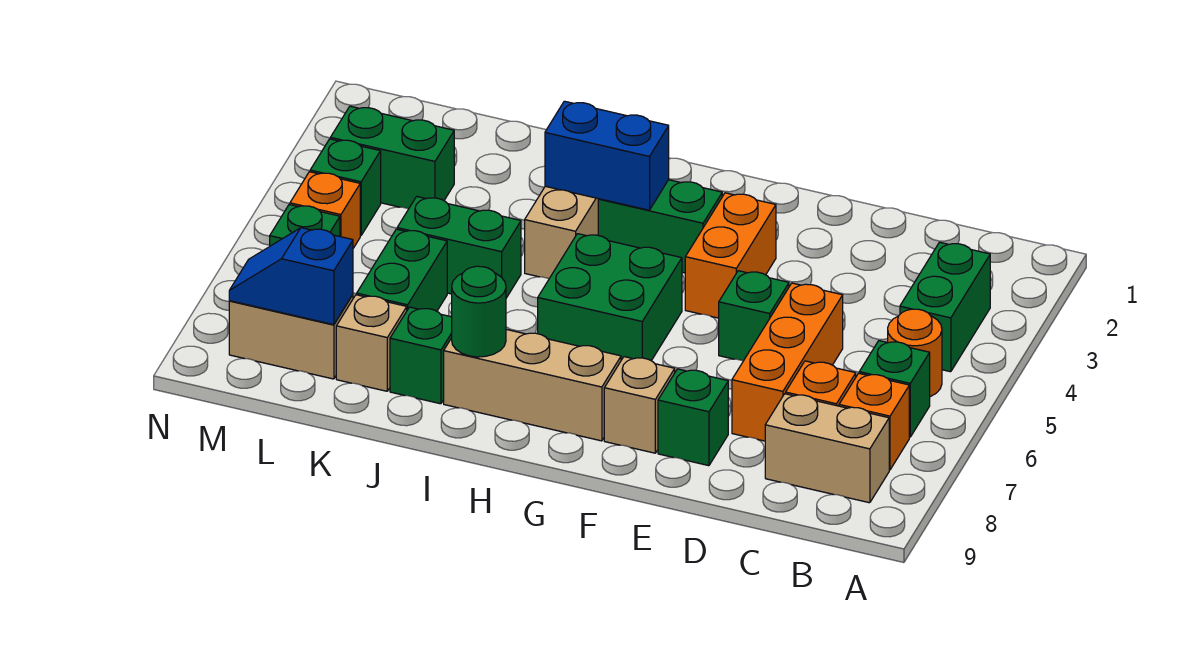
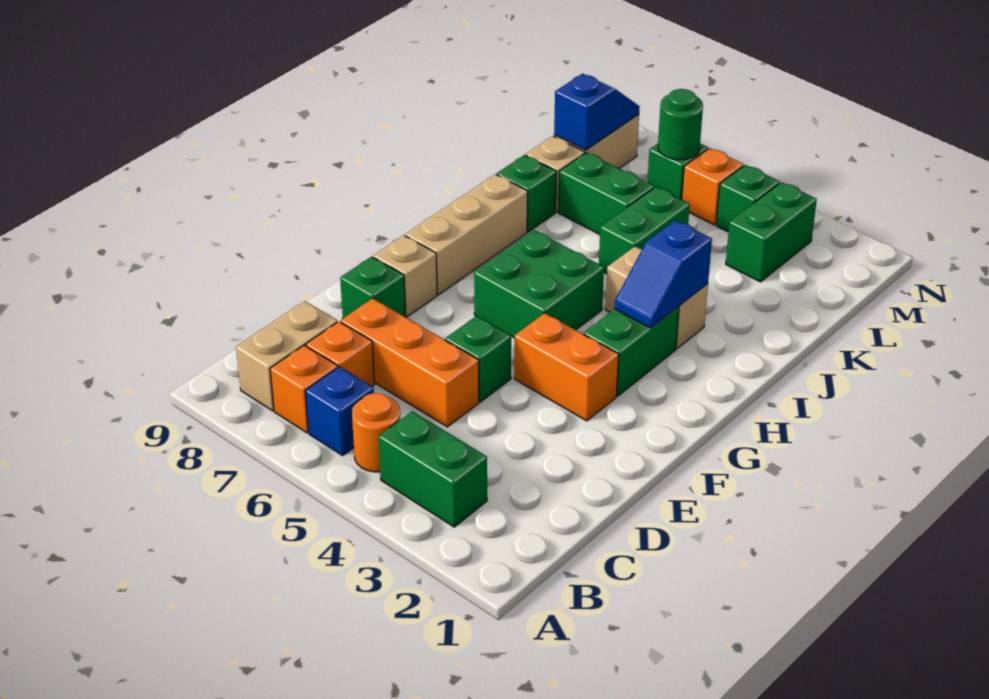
green 1x1 brick [859,341,930,437] -> blue 1x1 brick [305,367,374,456]
blue 1x2 brick [545,101,669,210] -> blue 1x2 slope [614,220,712,328]
green 1x1 round brick [452,266,506,357] -> green 1x1 round brick moved to [658,89,703,160]

